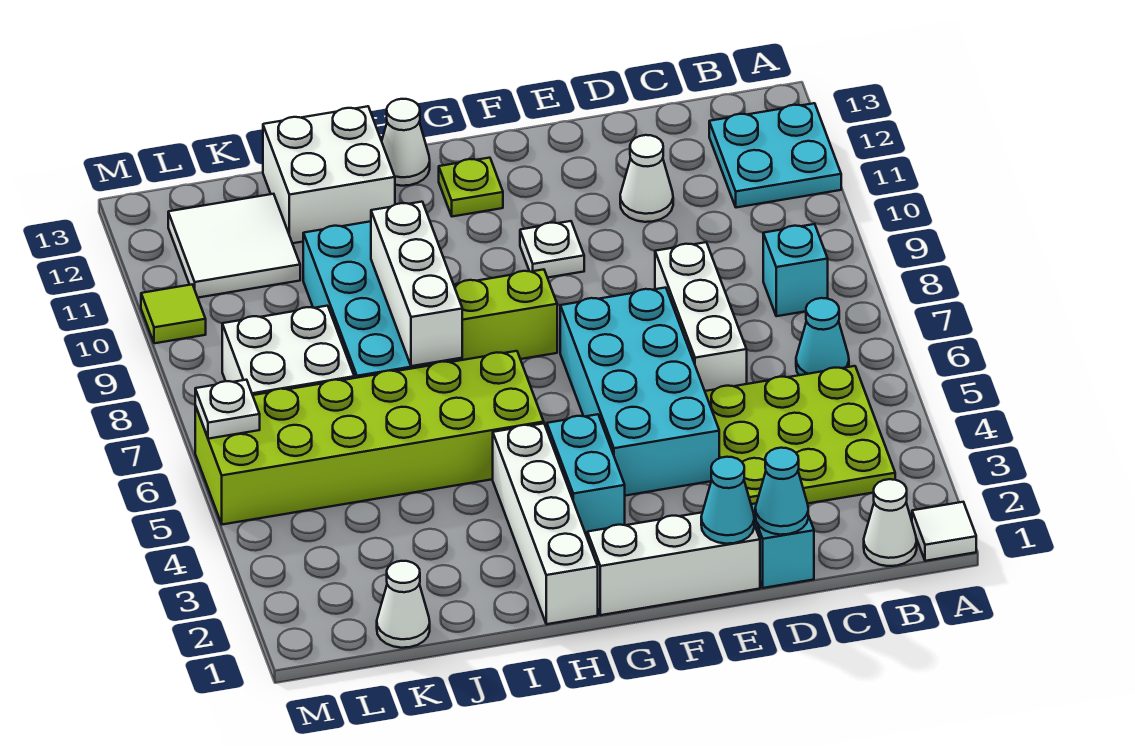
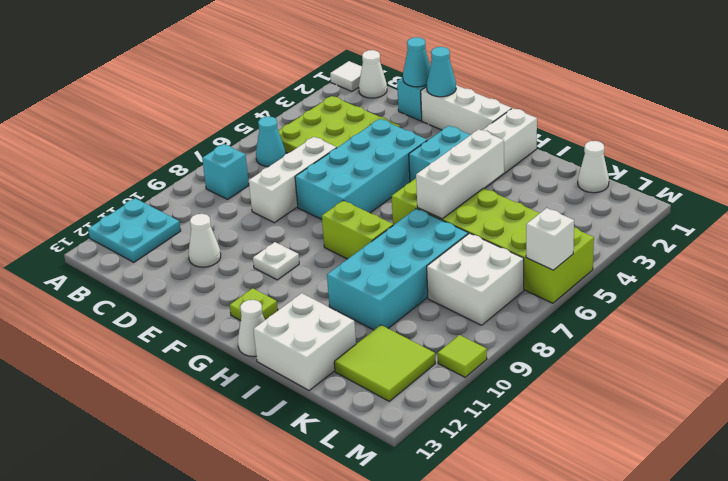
white 1x3 brick [371,202,462,366] -> white 1x3 brick moved to [416,129,504,219]
white 2x2 tile [168,194,300,298] -> lime 2x2 tile [334,325,435,401]
white 1x1 plate [195,380,260,439] -> white 1x1 brick [526,208,574,270]

